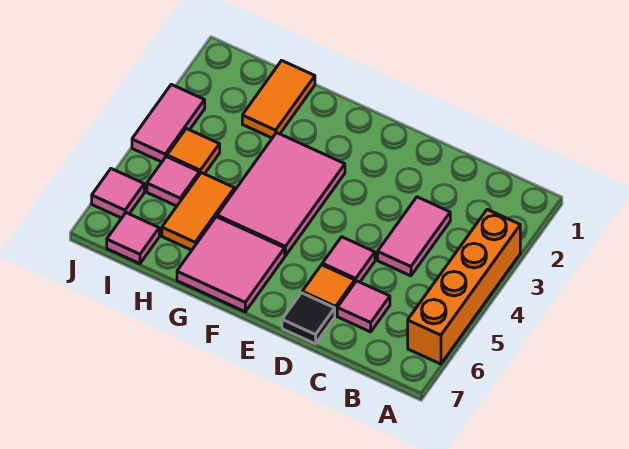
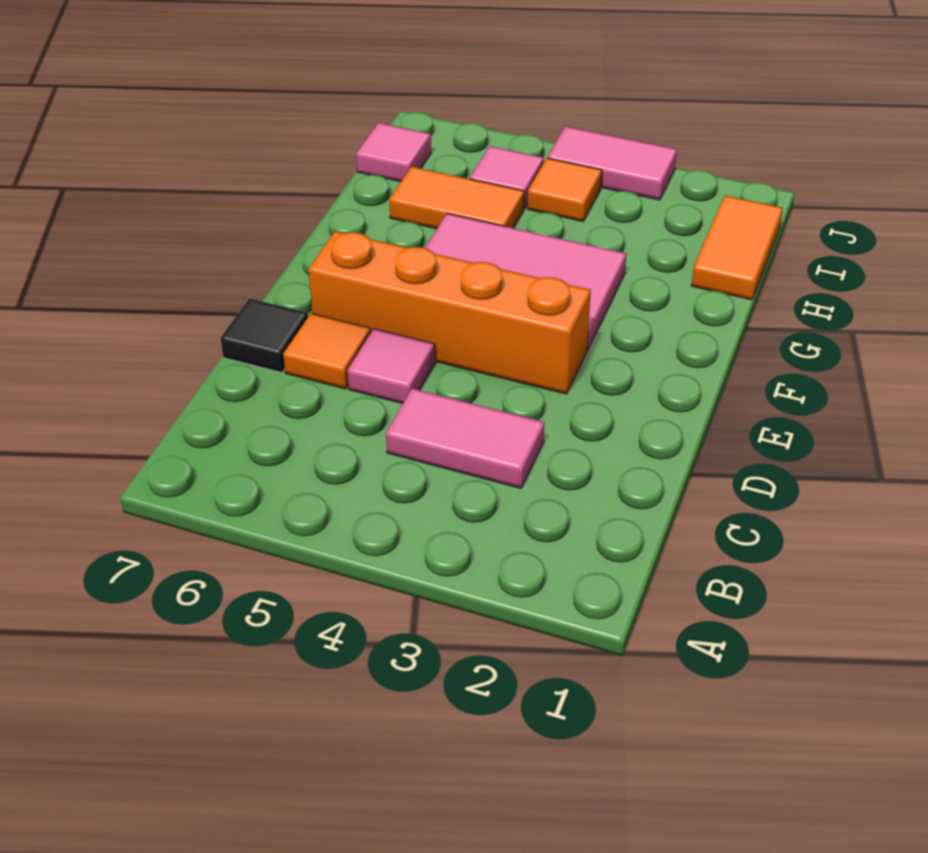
orange 1x4 brick [408,210,520,364] -> orange 1x4 brick moved to [309,231,591,394]
pink 1x1 tile [337,281,390,332] -> none
pink 2x2 tile [177,217,285,312] -> none
orange 1x2 tile [242,61,315,138] -> orange 1x2 tile turned to [691,196,783,300]
pink 1x1 tile [92,169,144,218] -> none

